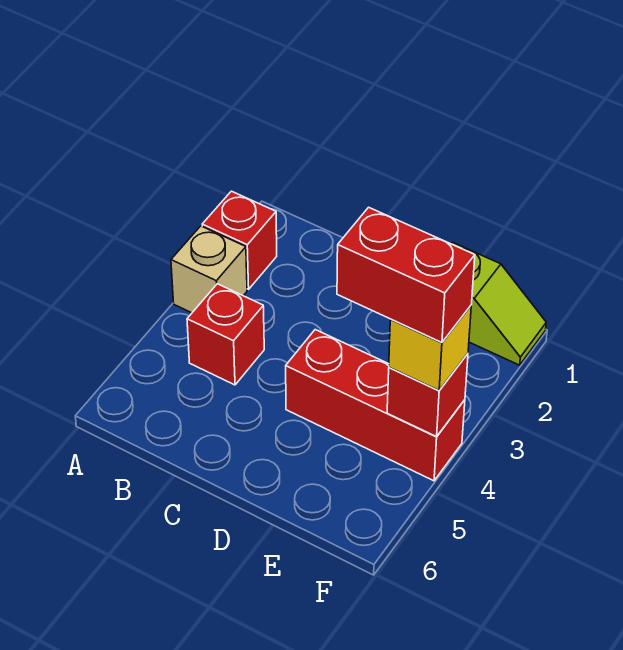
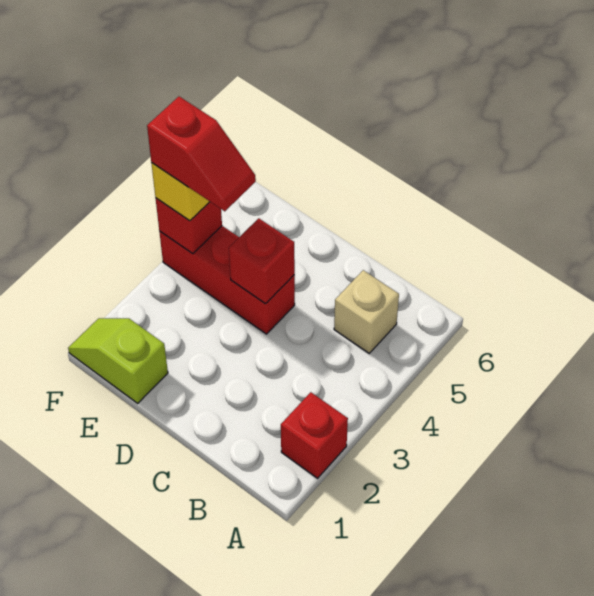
tan 1x1 brick [171,226,247,313] -> tan 1x1 brick moved to [334,270,399,353]
red 1x1 brick [187,284,264,385] -> red 1x1 brick moved to [229,218,295,304]
red 1x2 brick [337,207,475,342] -> red 1x2 slope [147,97,256,211]

